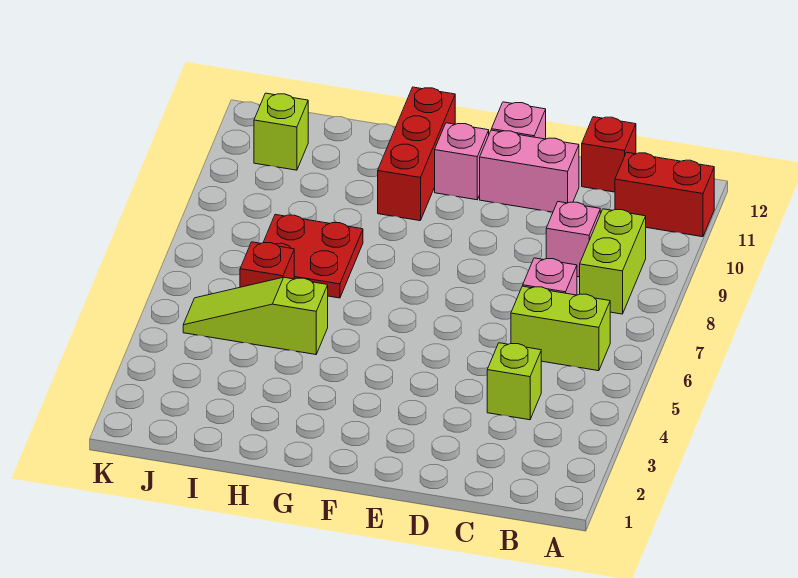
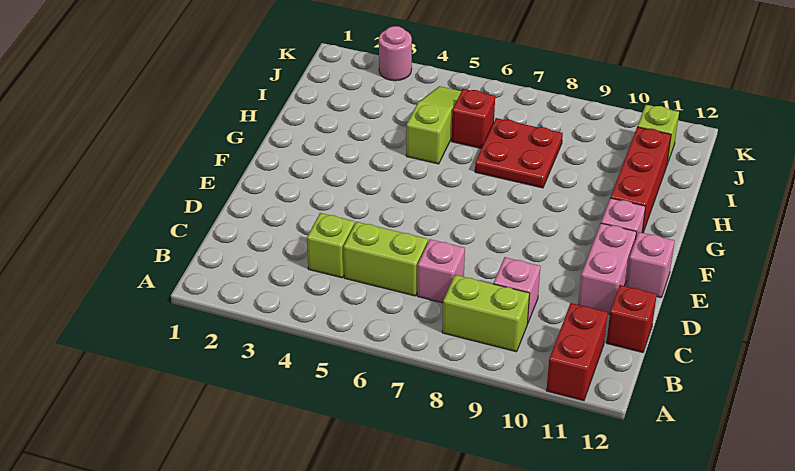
lime 1x2 brick [511,286,610,371] -> lime 1x2 brick turned to [343,222,428,296]
red 1x3 brick [378,87,455,221] -> red 1x3 brick turned to [611,127,671,233]
none -> pink 1x1 round brick [379,26,412,81]

